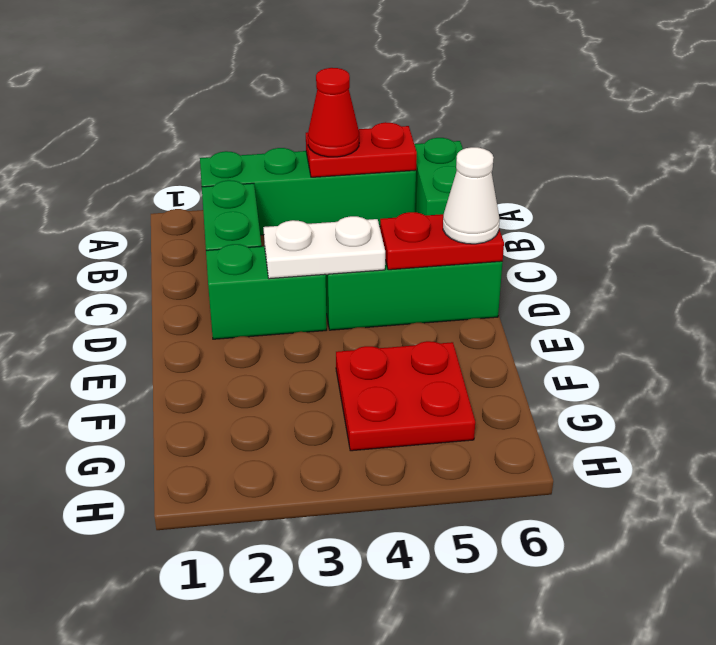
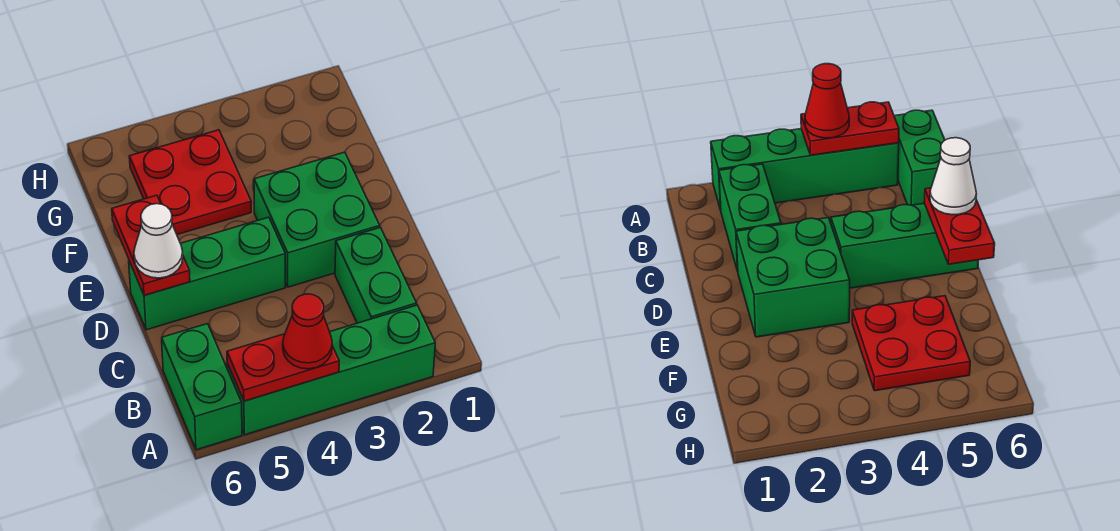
green 1x2 brick [206,244,327,339] -> green 2x2 brick [254,152,380,287]
white 1x2 plate [263,216,385,279] -> none
red 1x2 plate [380,212,504,270] -> red 1x2 plate turned to [112,195,190,295]

